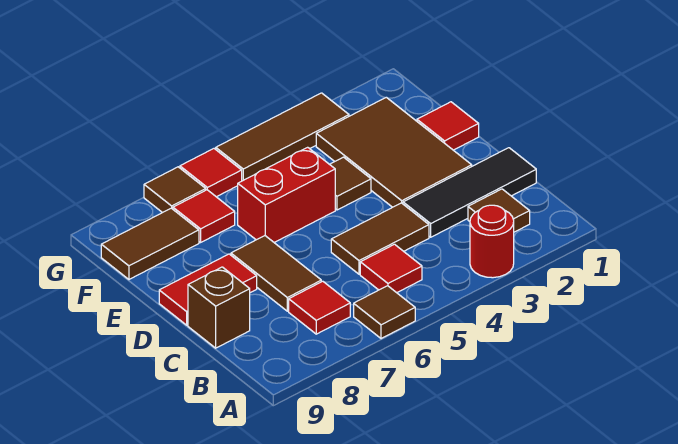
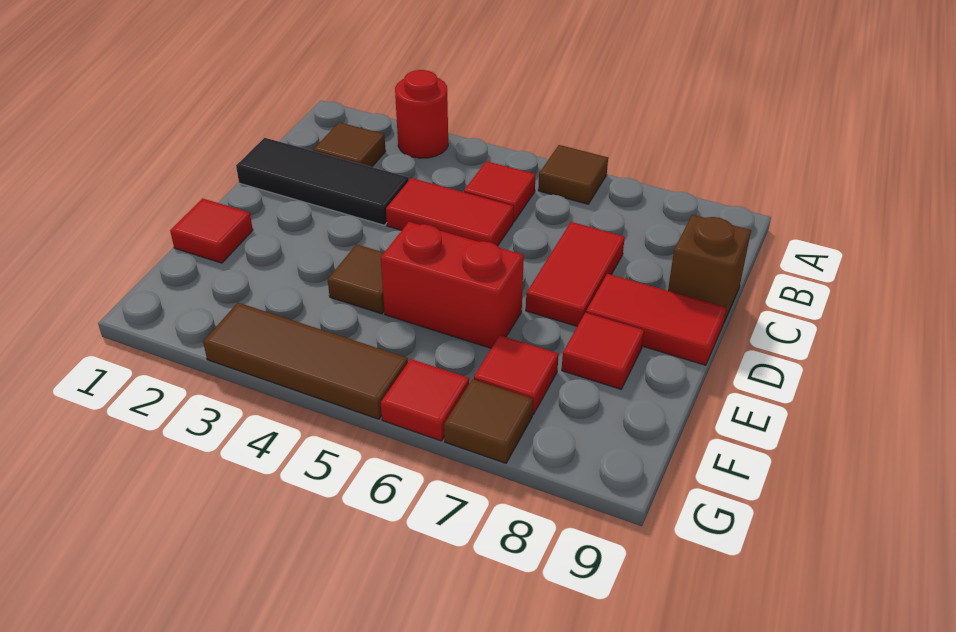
red 1x1 tile [289,281,350,334] -> red 1x1 tile moved to [562,313,644,389]
brown 1x2 tile [331,203,429,274] -> red 1x2 tile [386,178,513,246]
brown 1x2 tile [231,236,321,311] -> red 1x2 tile [526,222,625,326]
brown 2x3 tile [316,97,472,207] -> none
brown 1x2 tile [101,208,199,279] -> none

